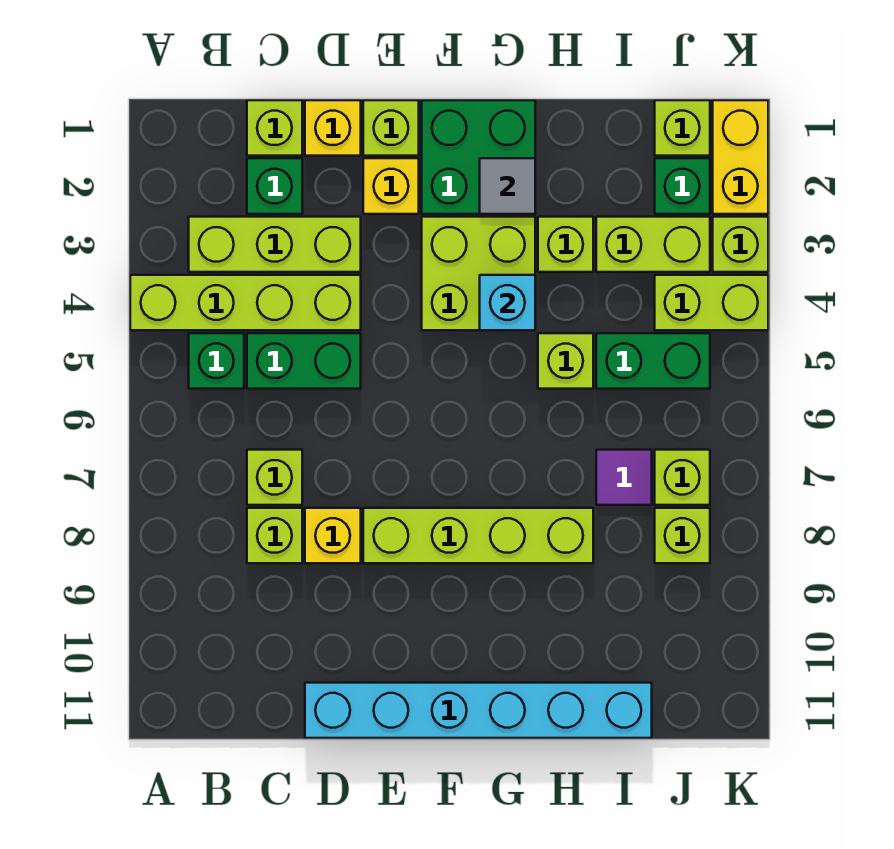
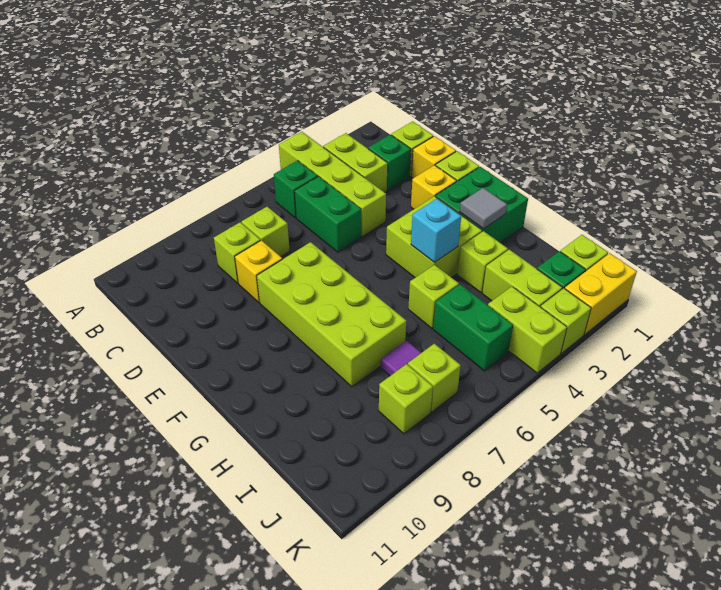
lime 1x3 brick [189,217,361,272] -> lime 1x2 brick [323,133,388,192]
cyan 1x6 brick [305,683,652,738] -> none
lime 1x4 brick [363,508,593,563] -> lime 2x4 brick [257,242,406,387]

